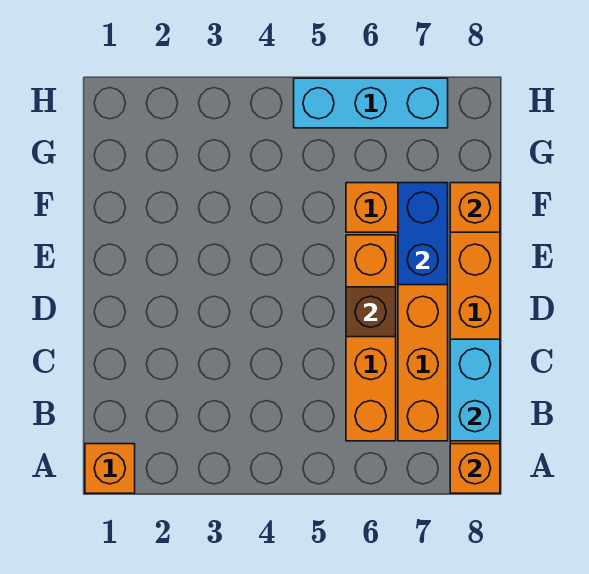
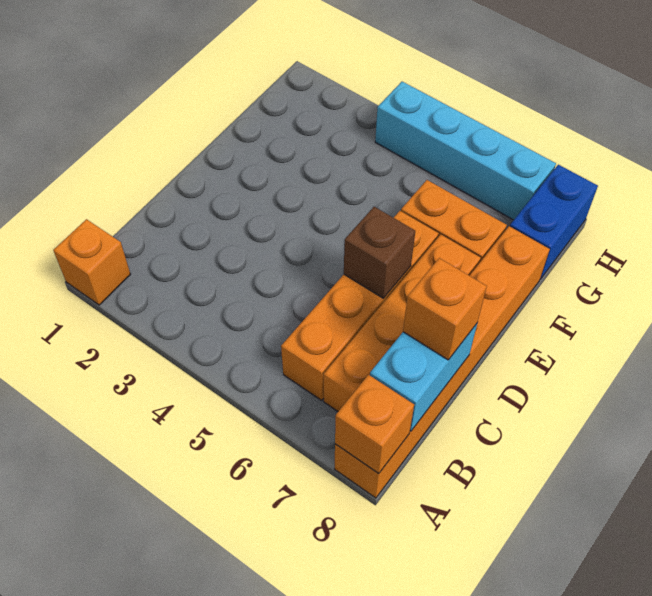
blue 1x2 brick [398,183,448,285] -> blue 1x2 brick moved to [510,165,598,279]
orange 1x1 brick [450,183,500,232] -> orange 1x1 brick moved to [403,258,487,360]
cyan 1x3 brick [294,78,448,128] -> cyan 1x4 brick [375,82,556,220]

